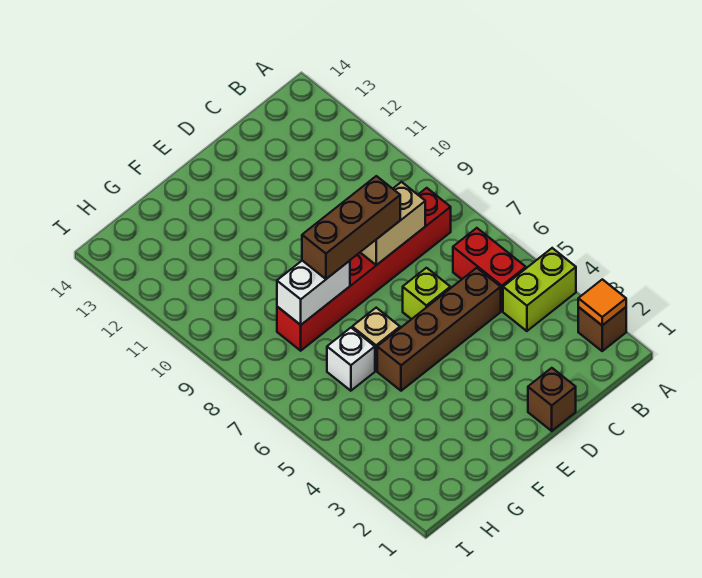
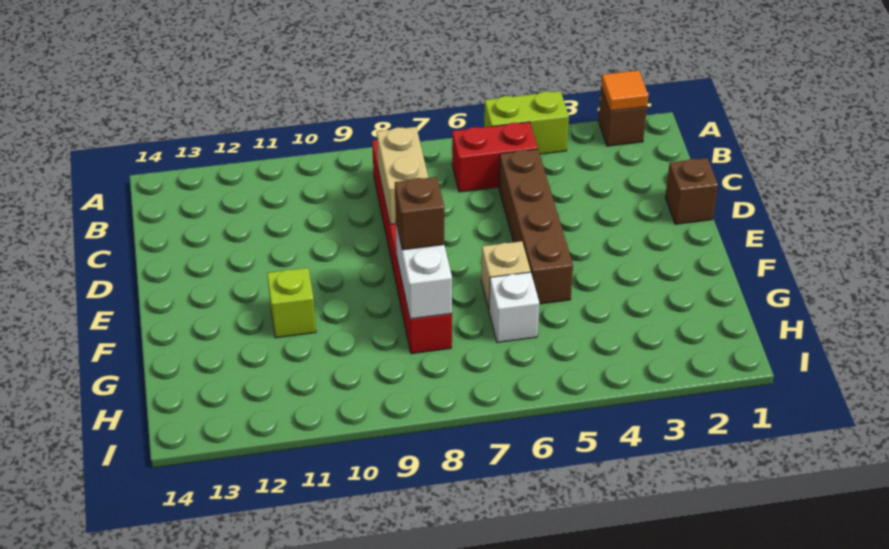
lime 1x2 brick [503,248,576,331] -> lime 1x2 brick turned to [484,91,569,154]
lime 1x1 brick [403,268,450,319] -> lime 1x1 brick moved to [267,268,316,338]
brown 1x3 brick [302,176,400,279] -> brown 1x1 brick [395,177,444,250]

